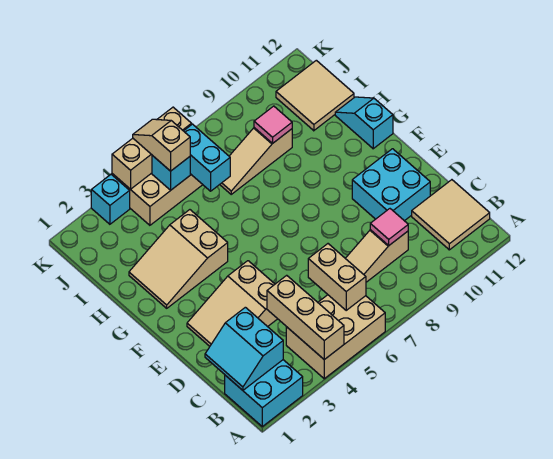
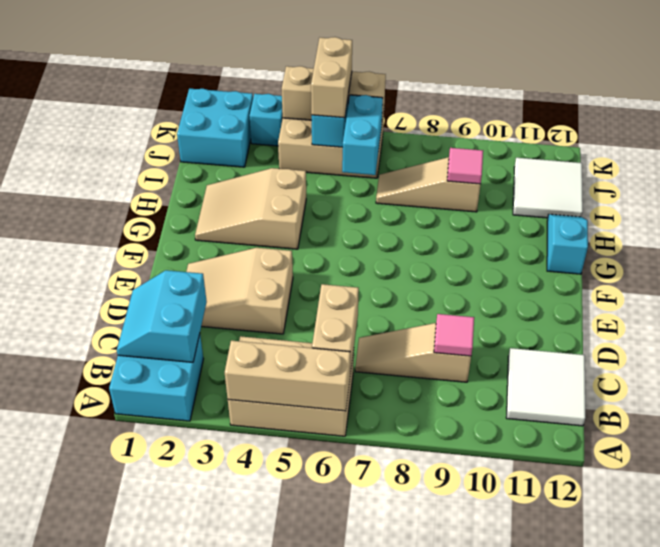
tan 1x3 brick [267,275,344,360] -> tan 1x3 brick turned to [225,341,350,411]
tan 2x2 tile [412,180,490,250] -> white 2x2 tile [506,348,585,426]
cyan 2x2 brick [352,149,430,221] -> cyan 2x2 brick moved to [177,89,253,167]
tan 2x2 tile [276,60,354,131] -> white 2x2 tile [513,158,583,218]
tan 1x2 slope [133,119,190,171] -> tan 1x2 brick [311,37,352,118]

